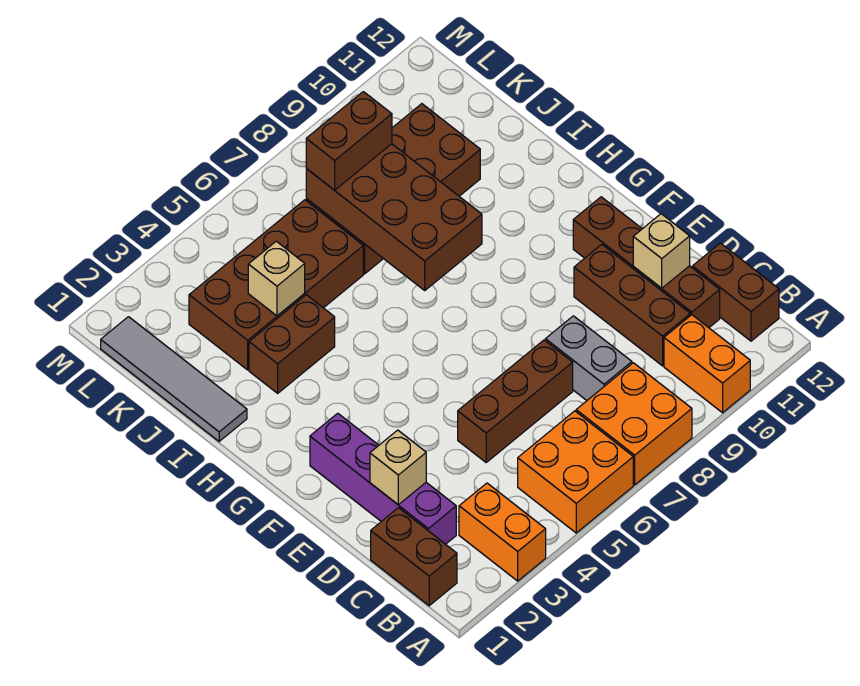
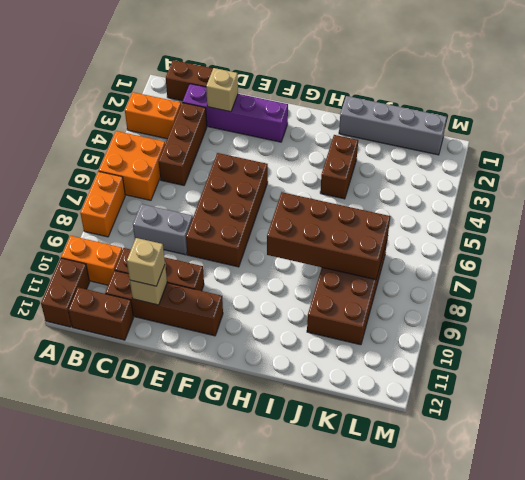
orange 2x2 brick [576,363,692,485] -> orange 1x2 brick [80,171,125,237]
brown 1x3 brick [458,340,573,462] -> brown 1x3 brick moved to [158,103,207,185]
grey 1x4 tile [101,317,247,441] -> grey 1x4 brick [339,96,447,155]
brown 2x4 brick [189,200,363,370] -> brown 2x4 brick moved to [186,153,268,267]
tan 1x1 brick [248,241,305,316] -> tan 1x1 brick moved to [127,238,165,286]
brown 1x2 brick [306,92,392,190] -> brown 1x2 brick moved to [41,258,90,327]

